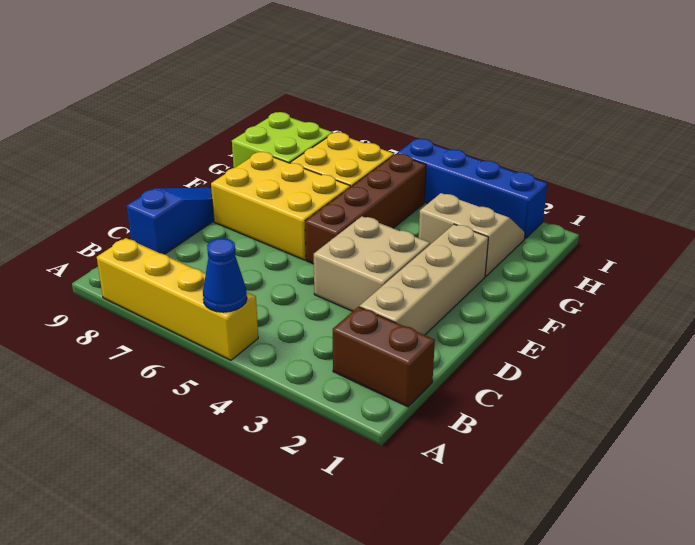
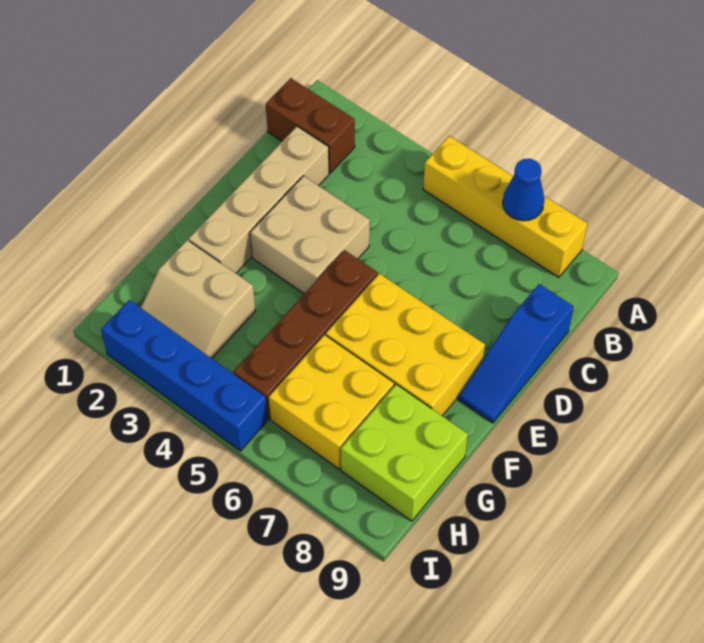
blue 1x1 cone [203,238,247,312] -> blue 1x1 cone moved to [503,159,545,221]

